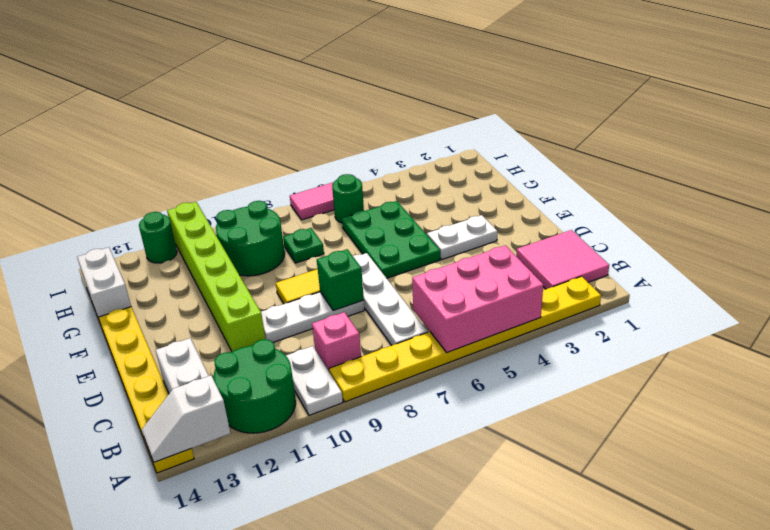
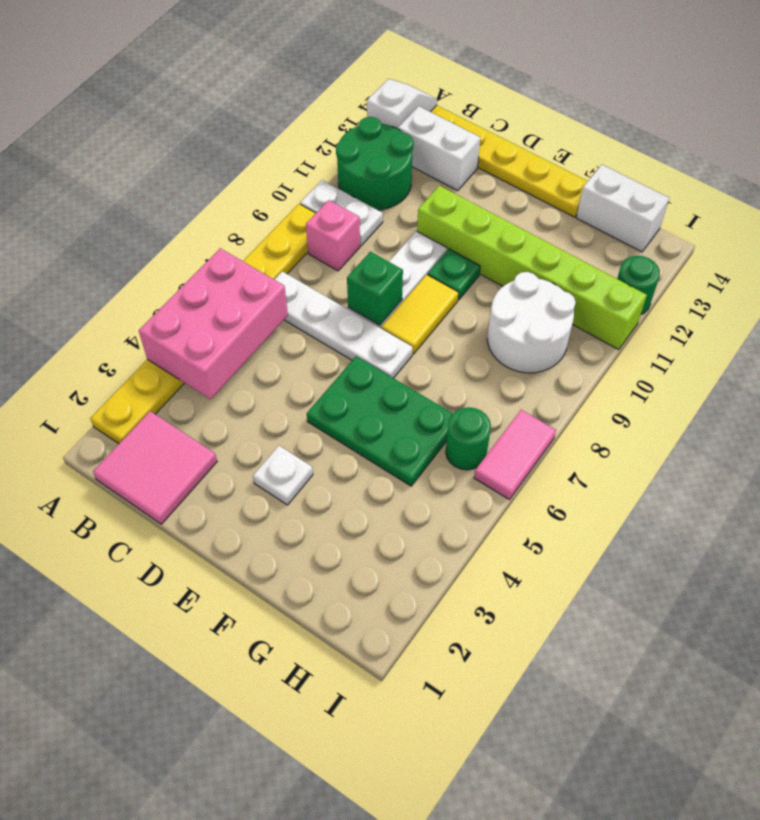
white 1x2 plate [427,215,497,259] -> white 1x1 plate [253,446,313,505]
green 1x1 plate [283,228,324,263] -> green 1x1 plate moved to [428,249,480,300]
green 2x2 round brick [216,201,285,276] -> white 2x2 round brick [487,272,576,373]

